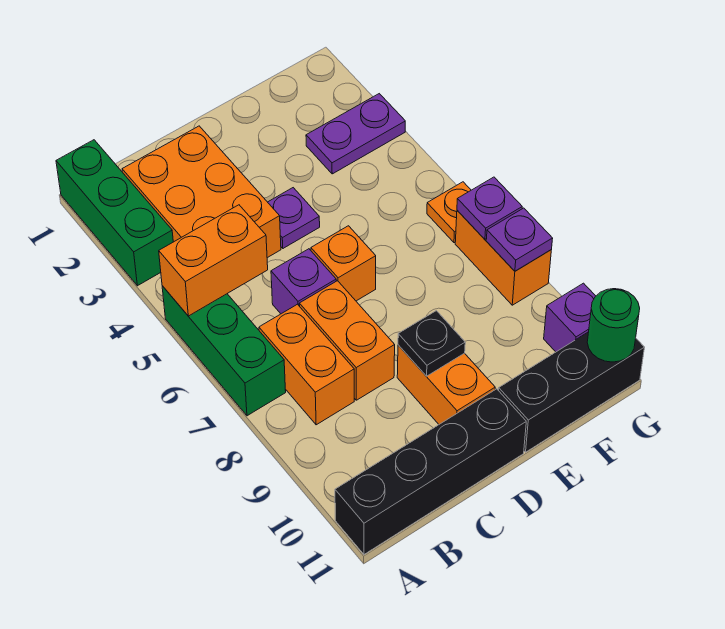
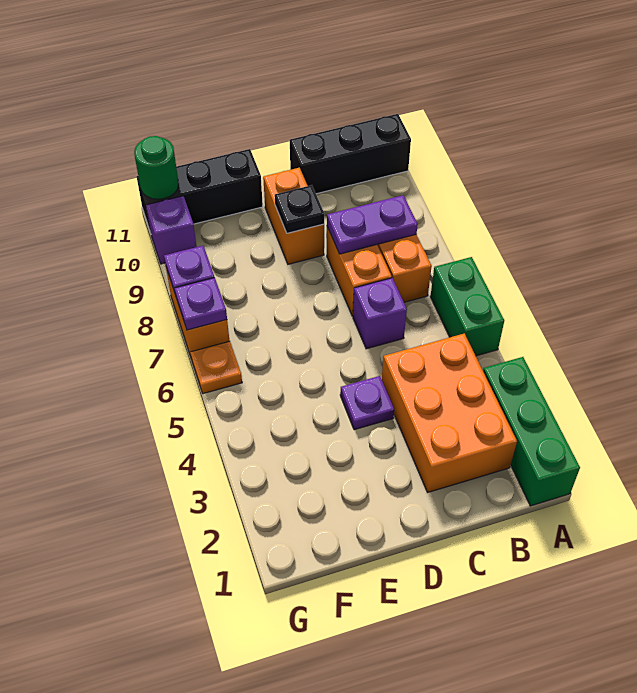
green 1x3 brick [162,286,286,416] -> green 1x2 brick [430,257,504,356]
orange 1x2 brick [159,205,268,316] -> none
black 1x4 brick [335,389,526,554] -> black 1x3 brick [290,114,411,194]
orange 1x1 brick [311,226,376,301] -> none
purple 1x2 plate [306,94,405,174] -> purple 1x2 plate moved to [327,195,418,254]

